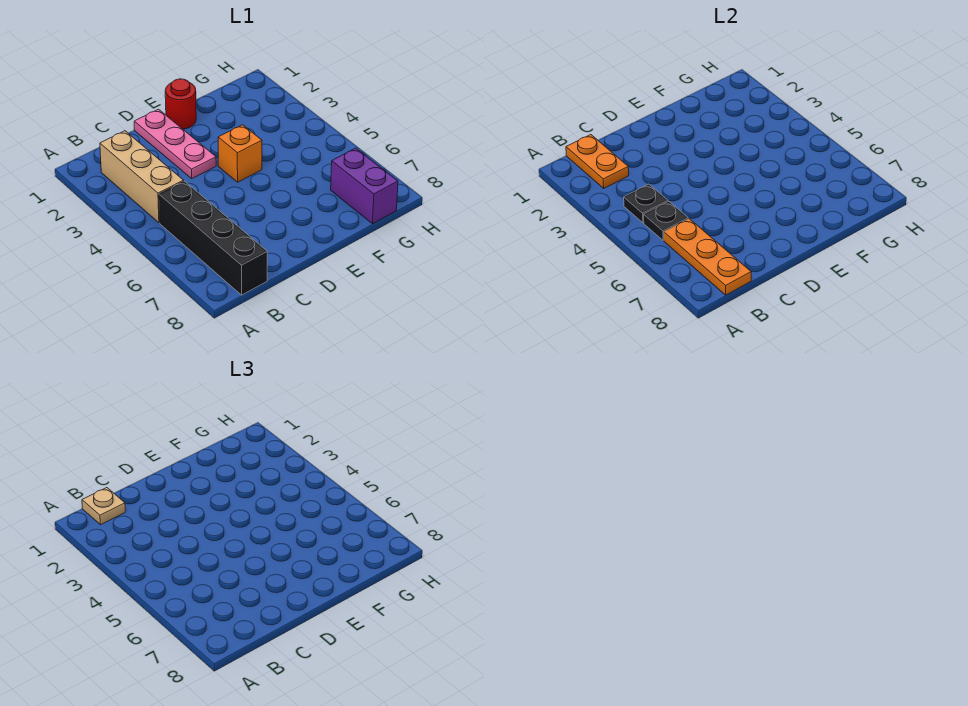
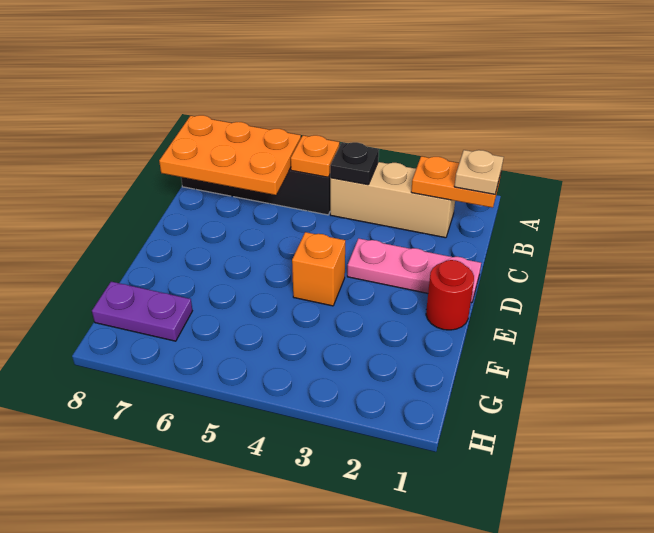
black 1x1 plate [644,201,688,240] -> orange 1x1 plate [291,135,339,177]
orange 1x3 plate [664,219,751,295] -> orange 2x3 plate [159,115,301,195]
purple 1x2 brick [331,148,398,224] -> purple 1x2 plate [92,282,192,341]

